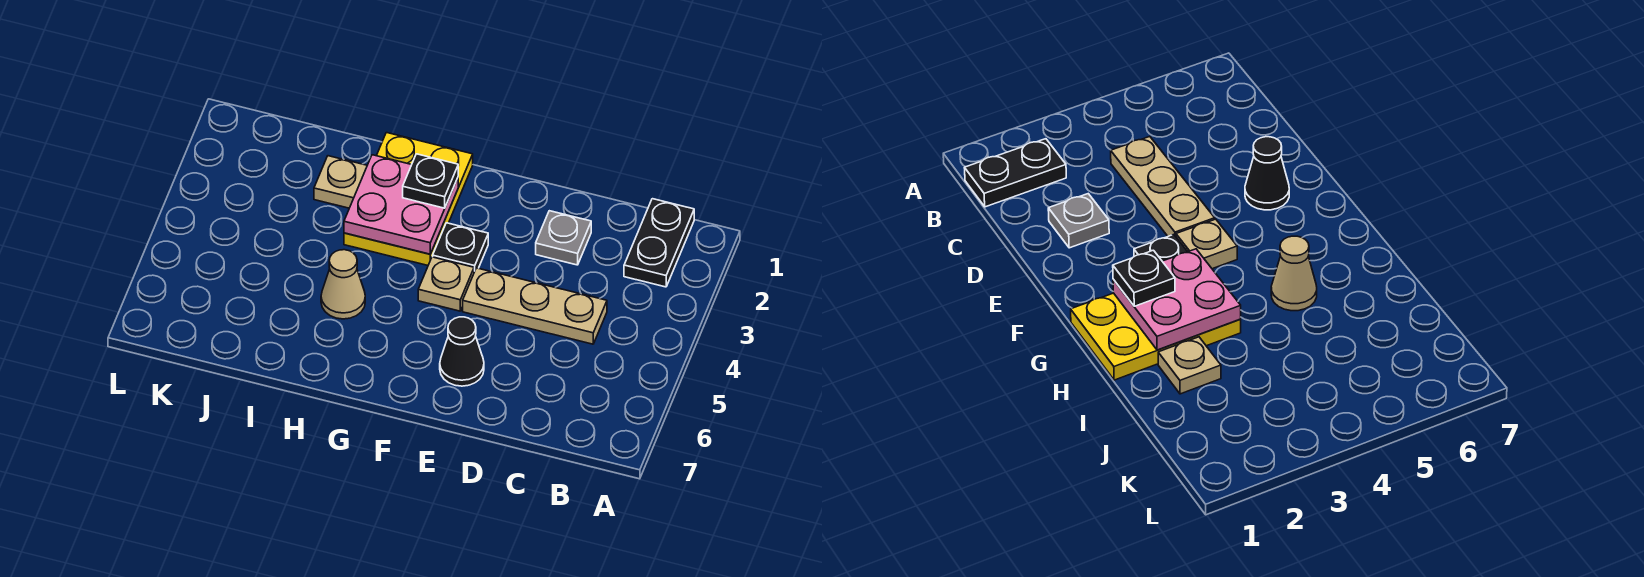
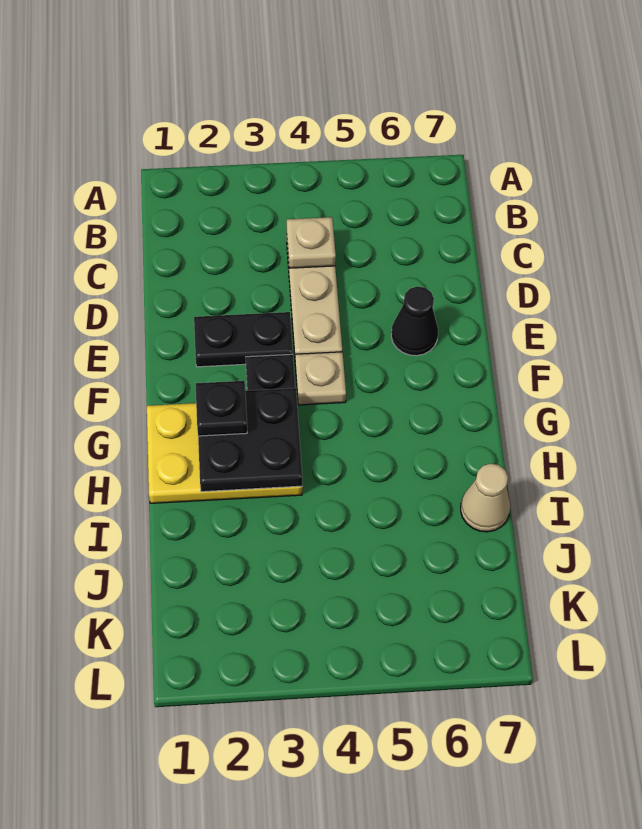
black 1x2 plate [624,199,694,287] -> black 1x2 plate moved to [194,312,293,367]
grey 1x1 plate [536,211,591,265] -> none
pink 2x2 plate [344,155,458,254] -> black 2x2 plate [198,388,302,492]
tan 1x1 cone [321,250,365,319] -> tan 1x1 cone moved to [461,464,510,532]
tan 1x1 plate [314,156,367,208] -> tan 1x1 plate moved to [287,217,336,268]

